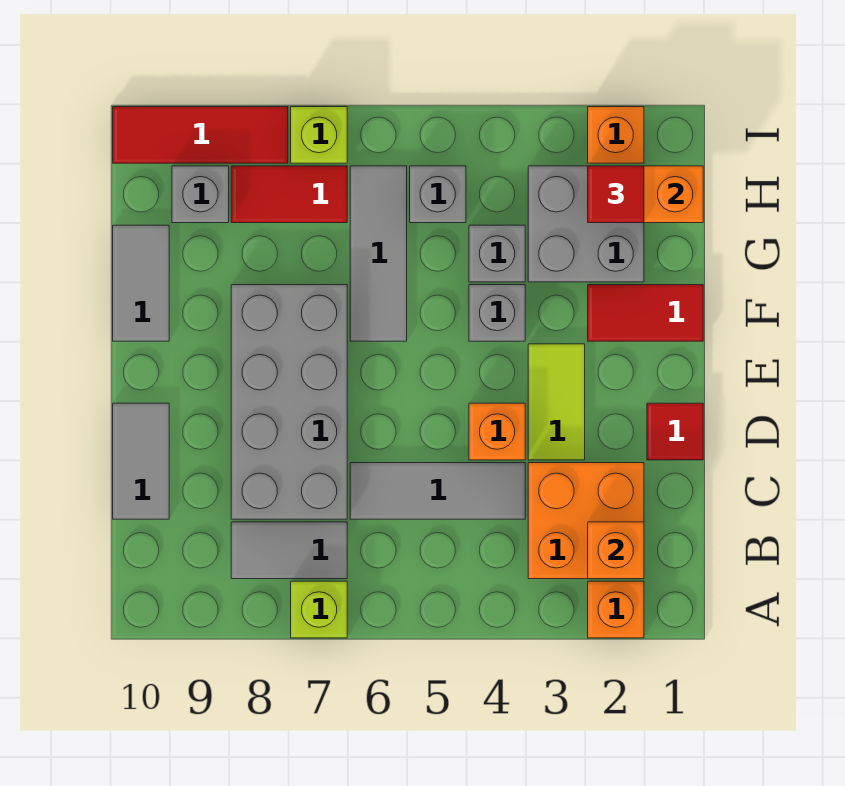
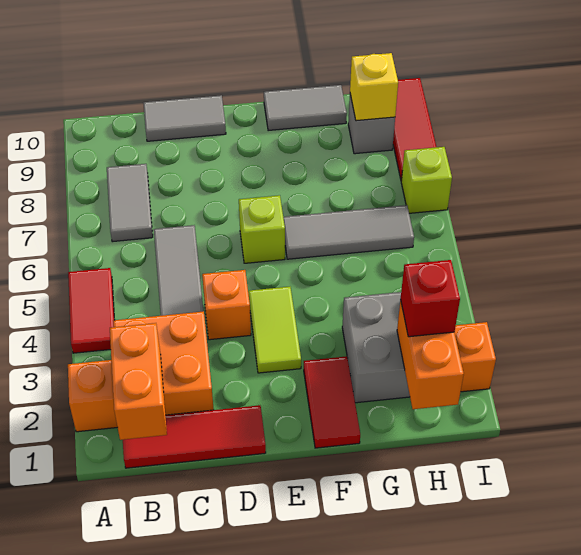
lime 1x1 brick [291,581,347,638] -> lime 1x1 brick moved to [239,195,285,263]
orange 1x1 brick [588,522,644,579] -> orange 1x2 brick [110,323,167,440]
grey 2x4 brick [231,285,347,519] -> none
red 1x1 tile [647,403,703,460] -> red 1x3 tile [123,405,266,468]
lime 1x2 tile [528,344,585,460] -> lime 1x2 tile turned to [248,287,301,373]
grey 1x1 brick [469,285,525,341] -> none
grey 1x1 brick [469,225,525,282] -> none
red 1x1 tile [588,166,644,223] -> red 1x1 brick [401,260,460,337]
grey 1x1 brick [410,166,466,223] -> none
red 1x2 tile [231,166,347,223] -> red 1x2 tile moved to [68,268,115,353]
none -> yellow 1x1 brick [350,53,398,121]

